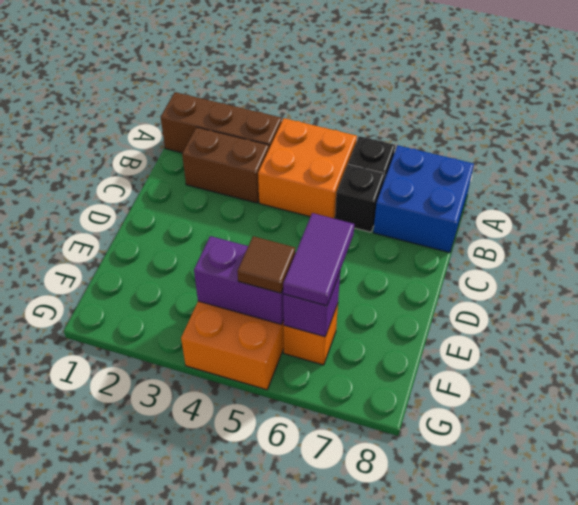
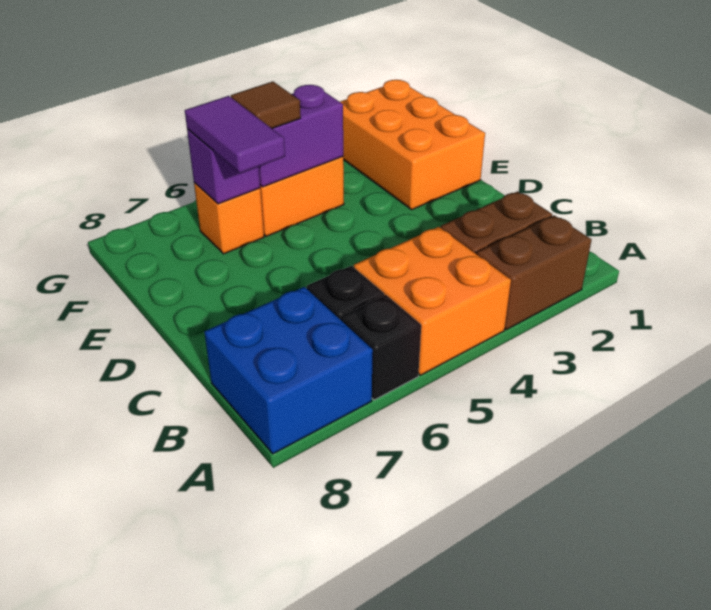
brown 1x3 brick [161,92,282,153] -> brown 1x2 brick [476,215,591,330]
none -> orange 2x3 brick [340,80,485,210]

